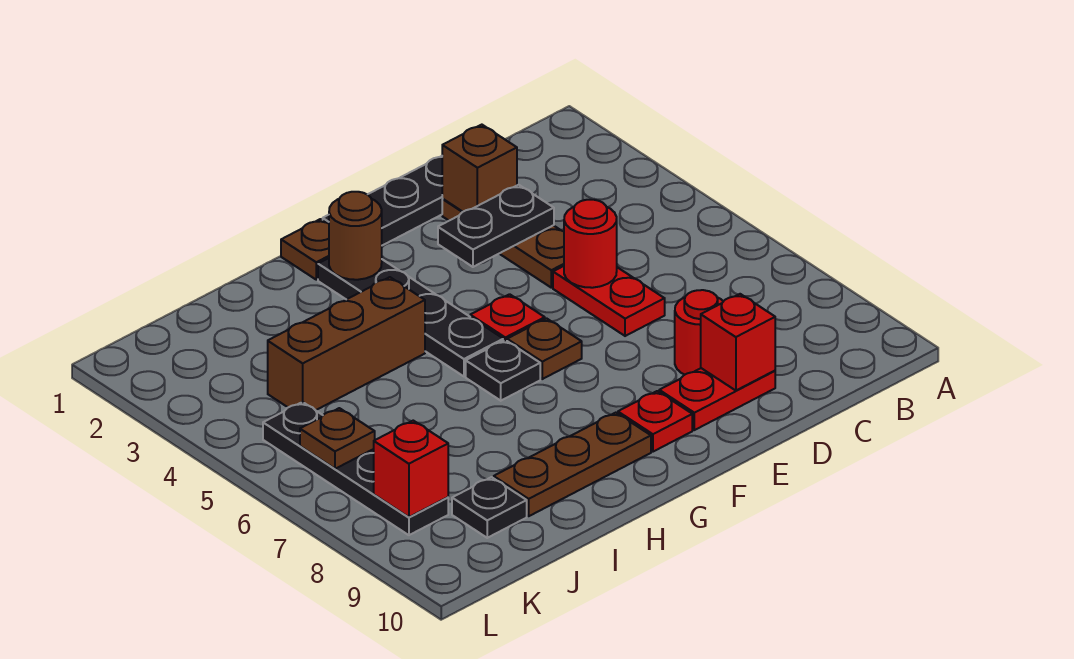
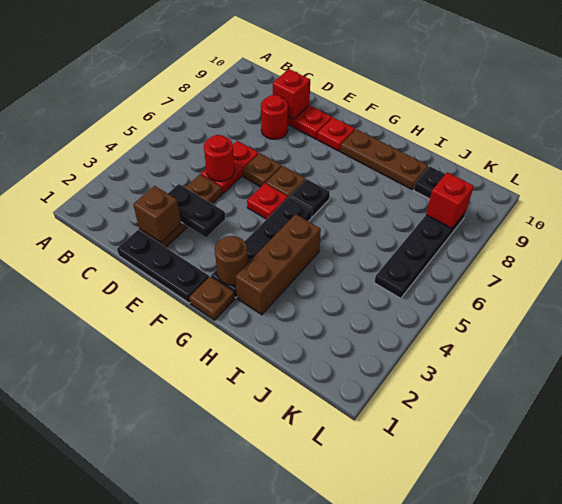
brown 1x3 brick [268,277,425,410] -> brown 1x3 brick turned to [235,214,321,315]
brown 1x1 plate [300,408,375,469] -> brown 1x1 plate moved to [242,153,282,187]

